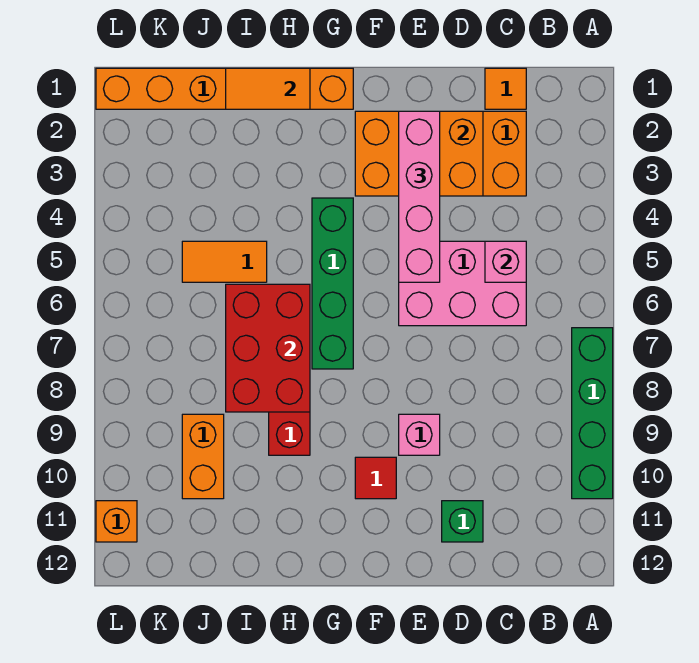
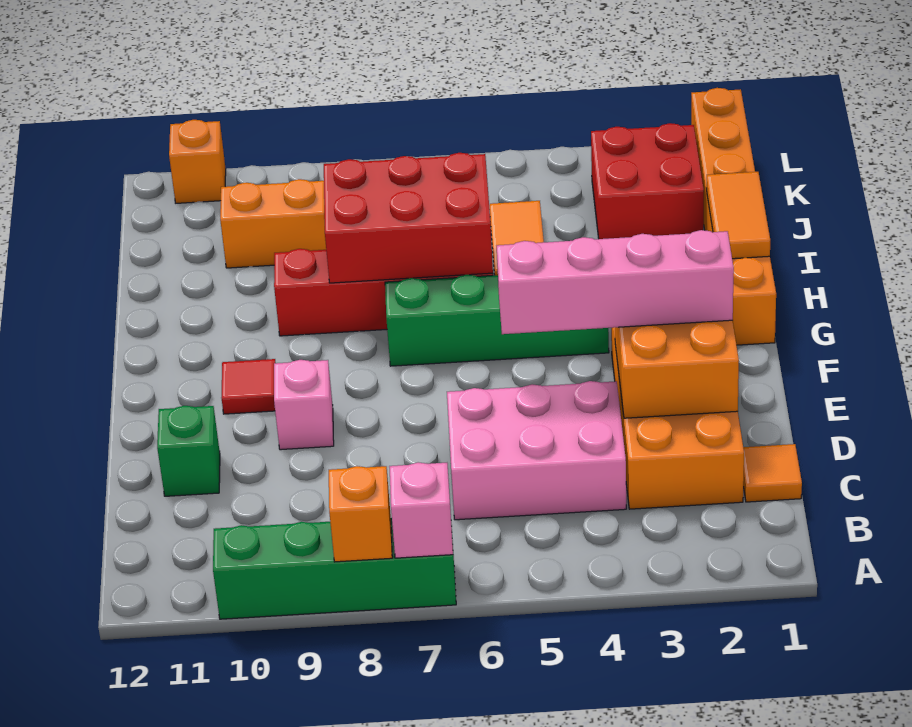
none -> orange 1x1 brick [329,466,392,562]
pink 2x3 brick [399,241,526,326] -> pink 2x3 brick turned to [447,381,626,520]
pink 1x1 brick [485,241,526,282] -> pink 1x1 brick moved to [389,462,453,558]
none -> red 2x2 brick [591,123,704,239]

